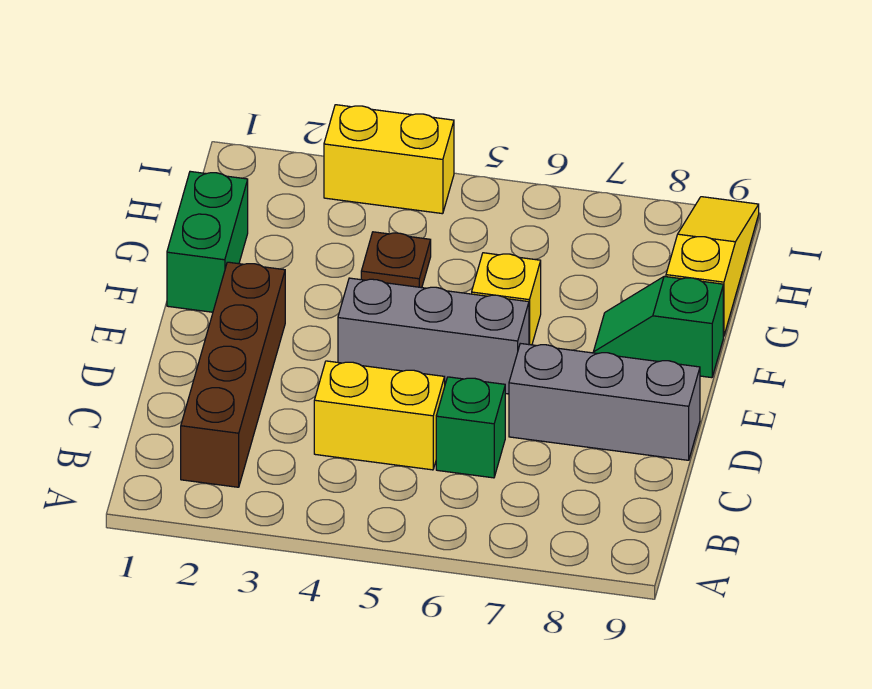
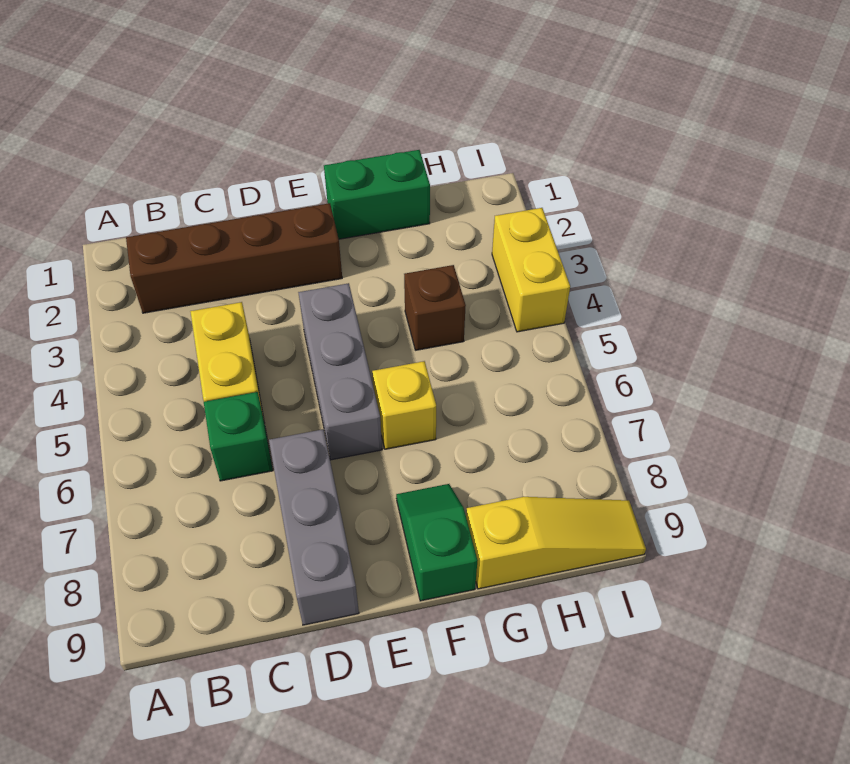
brown 1x1 plate [361,232,431,288] -> brown 1x1 brick [404,265,466,350]

